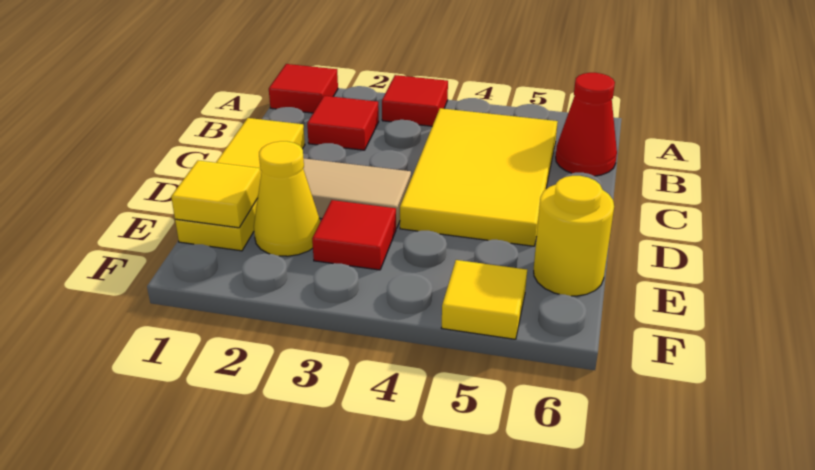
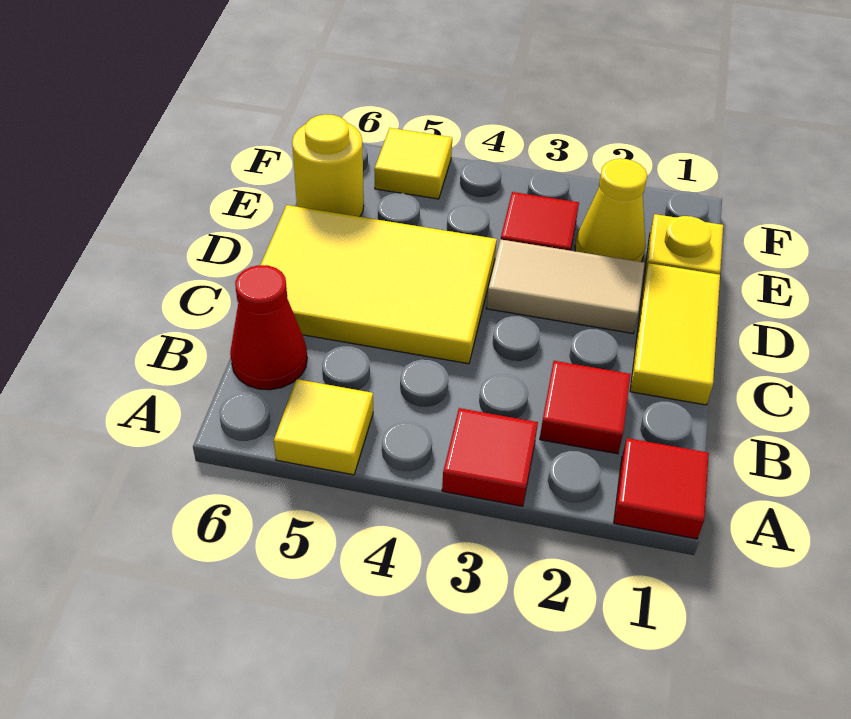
yellow 2x3 tile [400,108,558,246] -> yellow 2x3 tile turned to [261,205,497,364]
yellow 1x1 tile [171,161,261,228] -> yellow 1x1 tile moved to [274,379,373,475]

